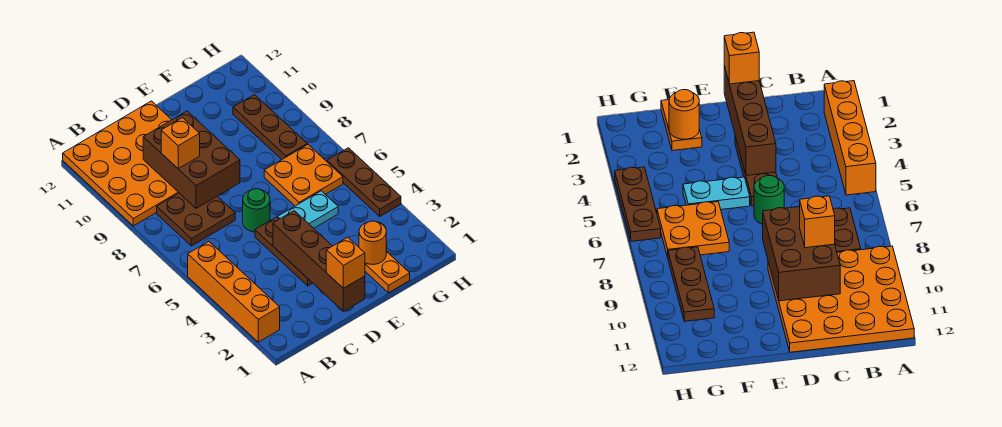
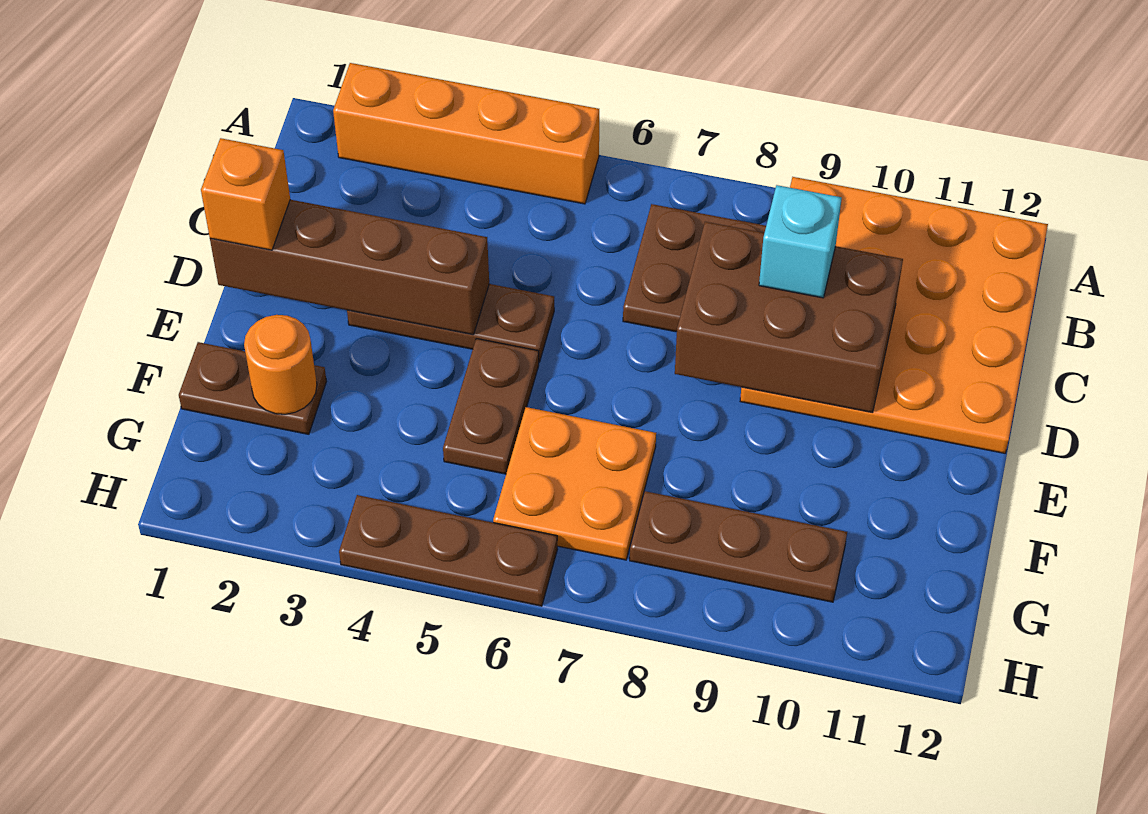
orange 1x1 brick [161,118,200,168] -> cyan 1x1 brick [759,185,842,298]
green 1x1 round brick [243,189,270,232] -> none
cyan 1x2 plate [278,191,338,228] -> brown 1x2 plate [443,339,539,474]
orange 1x2 plate [365,251,410,293] -> brown 1x2 plate [179,342,327,434]

